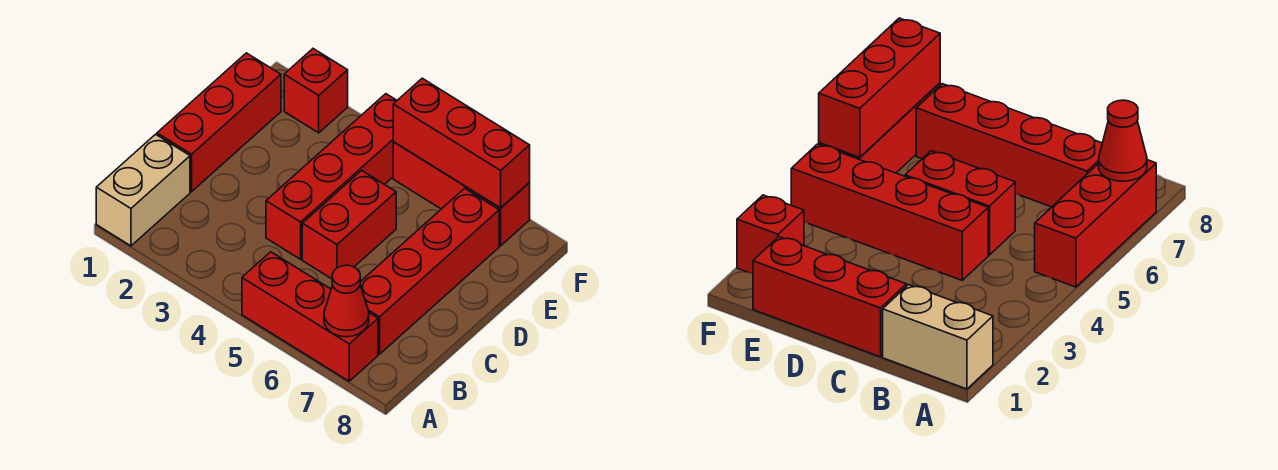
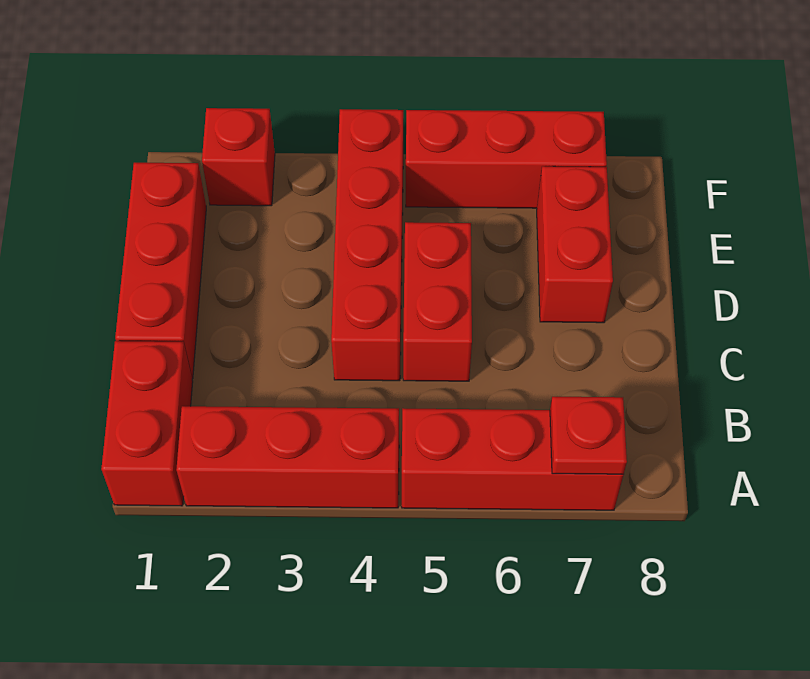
tan 1x2 brick [96,134,190,246] -> red 1x2 brick [101,341,193,506]
red 1x1 cone [324,265,369,337] -> red 1x1 plate [550,397,627,474]
red 1x4 brick [360,188,499,354] -> red 1x2 brick [537,166,613,323]
red 1x3 brick [393,78,530,208] -> red 1x3 brick moved to [176,406,399,508]

